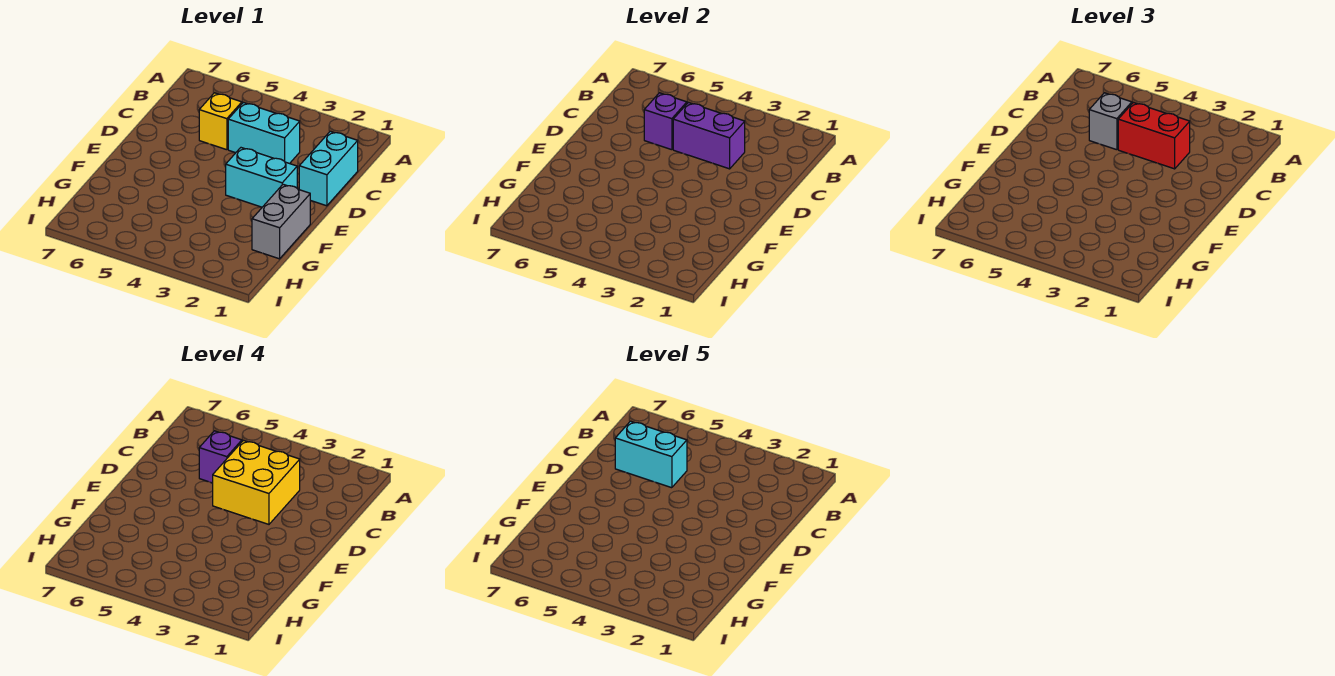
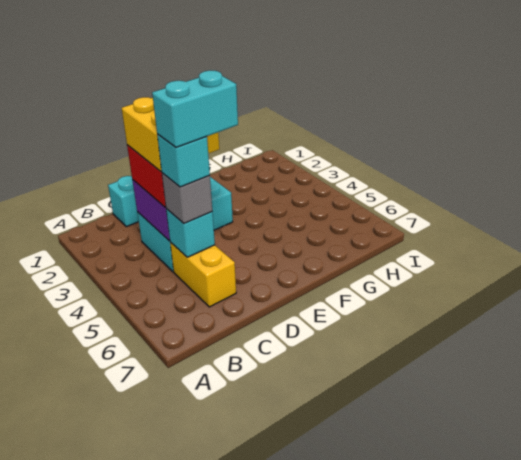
yellow 1x1 brick [199,93,242,150] -> yellow 1x2 brick [170,242,236,307]
purple 1x1 brick [644,93,687,150] -> cyan 1x1 brick [166,209,215,257]
purple 1x1 brick [199,431,242,483] -> cyan 1x1 brick [157,134,210,187]
cyan 1x2 brick [615,421,687,488] -> cyan 1x2 brick turned to [152,70,238,147]
grey 1x2 brick [252,184,310,259] -> none

